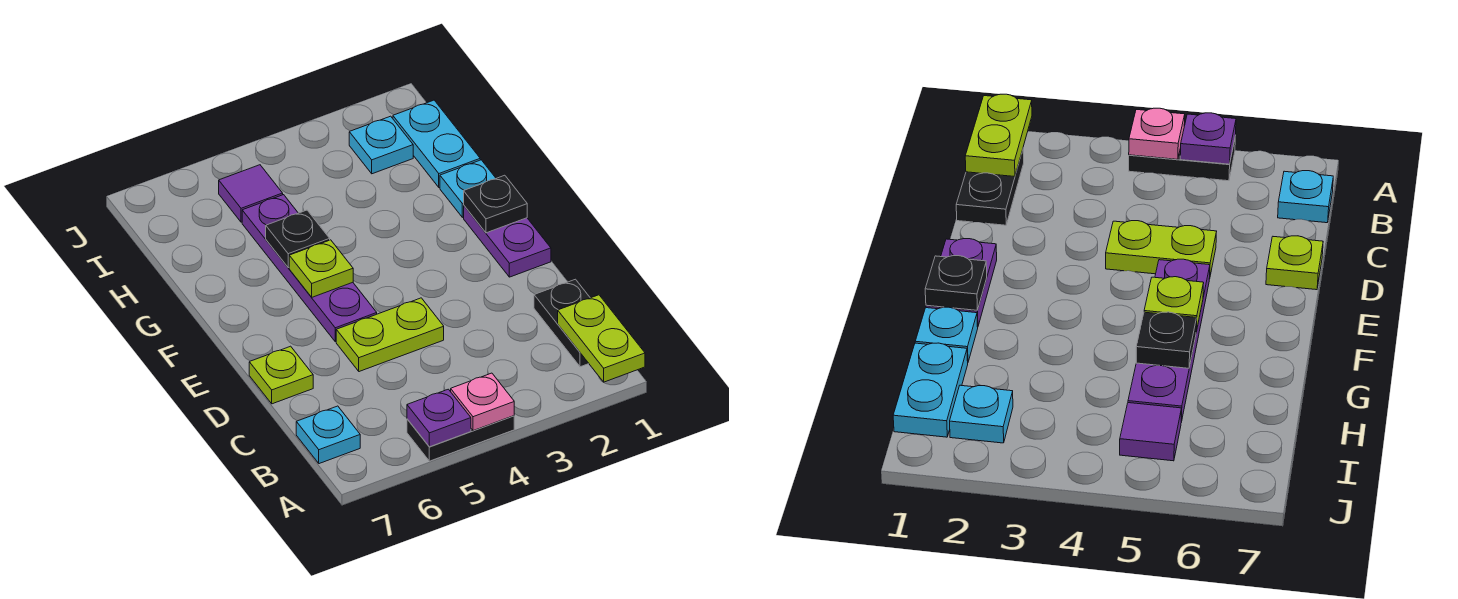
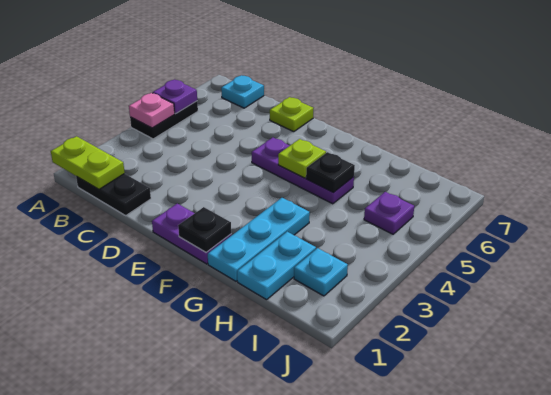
lime 1x2 plate [336,298,444,372] -> none
purple 1x4 plate [242,195,377,342] -> purple 1x3 plate [252,138,354,204]
cyan 1x1 plate [440,160,496,217] -> cyan 1x3 plate [208,198,310,281]
cyan 1x2 plate [393,100,480,187] -> cyan 1x2 plate turned to [237,232,316,300]
purple 1x1 tile [219,165,283,222] -> purple 1x1 plate [364,192,414,234]

